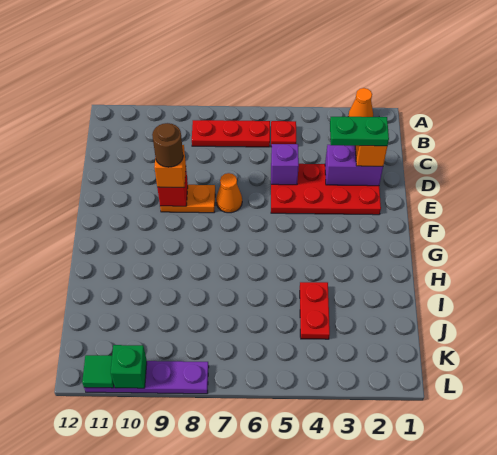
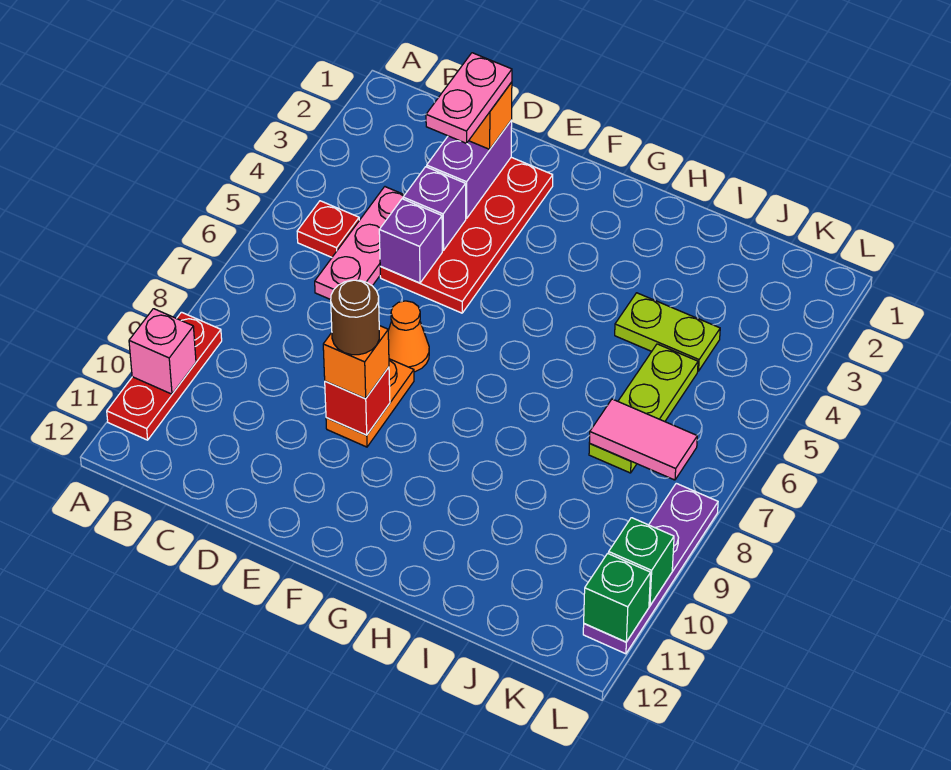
orange 1x1 cone [348,88,373,117] -> none
none -> pink 1x1 brick [129,309,196,394]
red 1x3 plate [192,120,270,147] -> red 1x3 plate moved to [107,312,222,440]
none -> pink 1x3 plate [315,187,404,300]
green 1x2 plate [330,116,389,146] -> pink 1x2 plate [426,53,512,143]
none -> purple 1x1 brick [403,167,466,251]
red 1x2 plate [300,282,330,339] -> lime 1x2 plate [615,293,720,371]
none -> lime 1x3 plate [589,344,698,473]
none -> pink 1x2 tile [589,399,697,480]
green 1x1 tile [82,355,114,388] -> green 1x1 brick [584,553,650,642]

